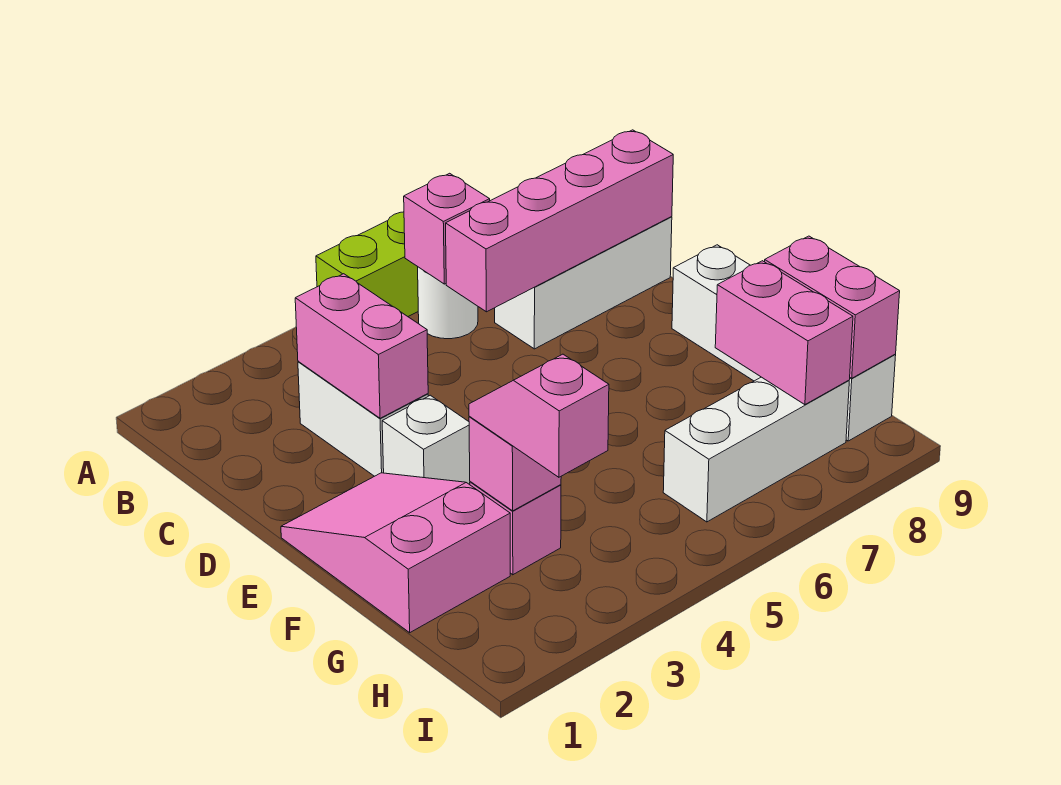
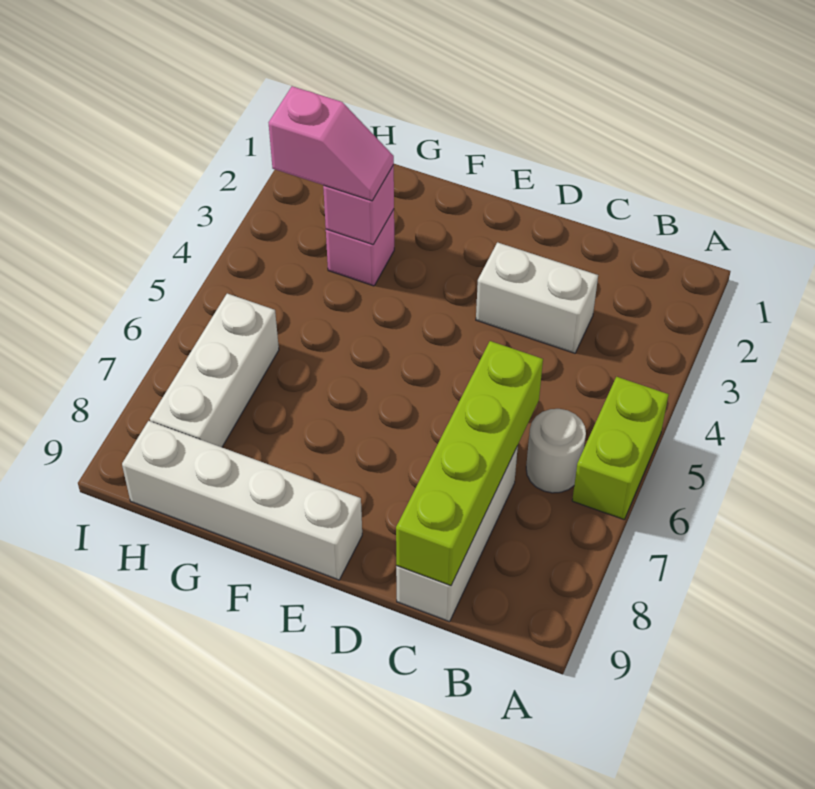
pink 1x1 brick [404,173,490,284] -> none
pink 1x2 brick [295,274,428,418] -> none
pink 1x4 brick [446,130,673,312] -> lime 1x4 brick [396,341,543,586]
pink 2x3 slope [281,473,510,633] -> none
white 1x1 brick [382,395,470,485] -> none
pink 1x2 brick [715,261,853,405] -> none
pink 1x2 brick [765,236,900,378] -> none

